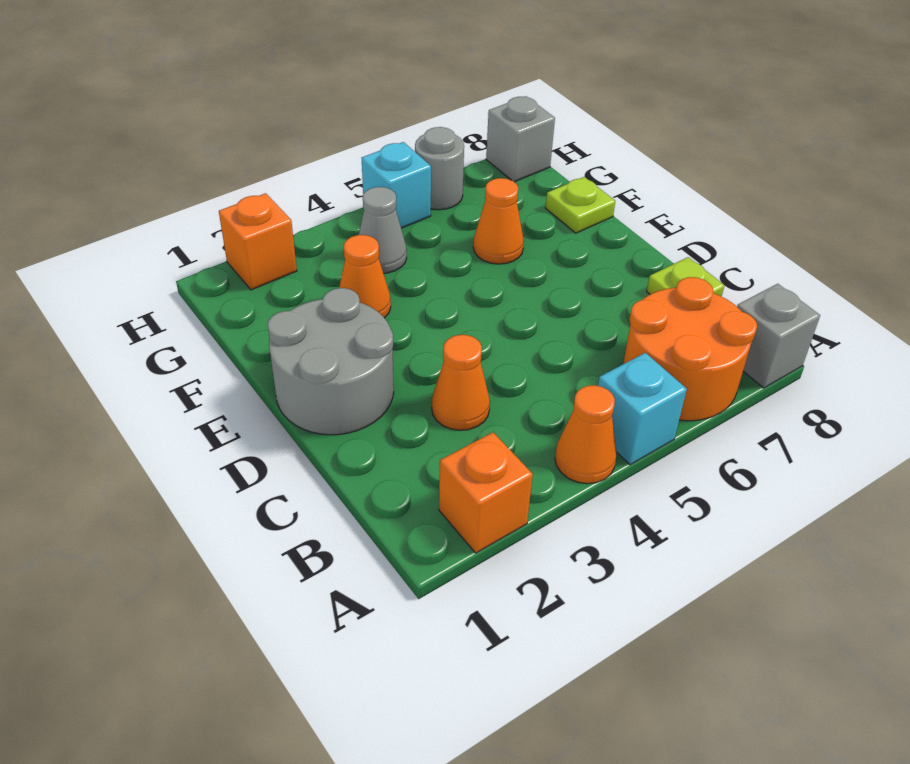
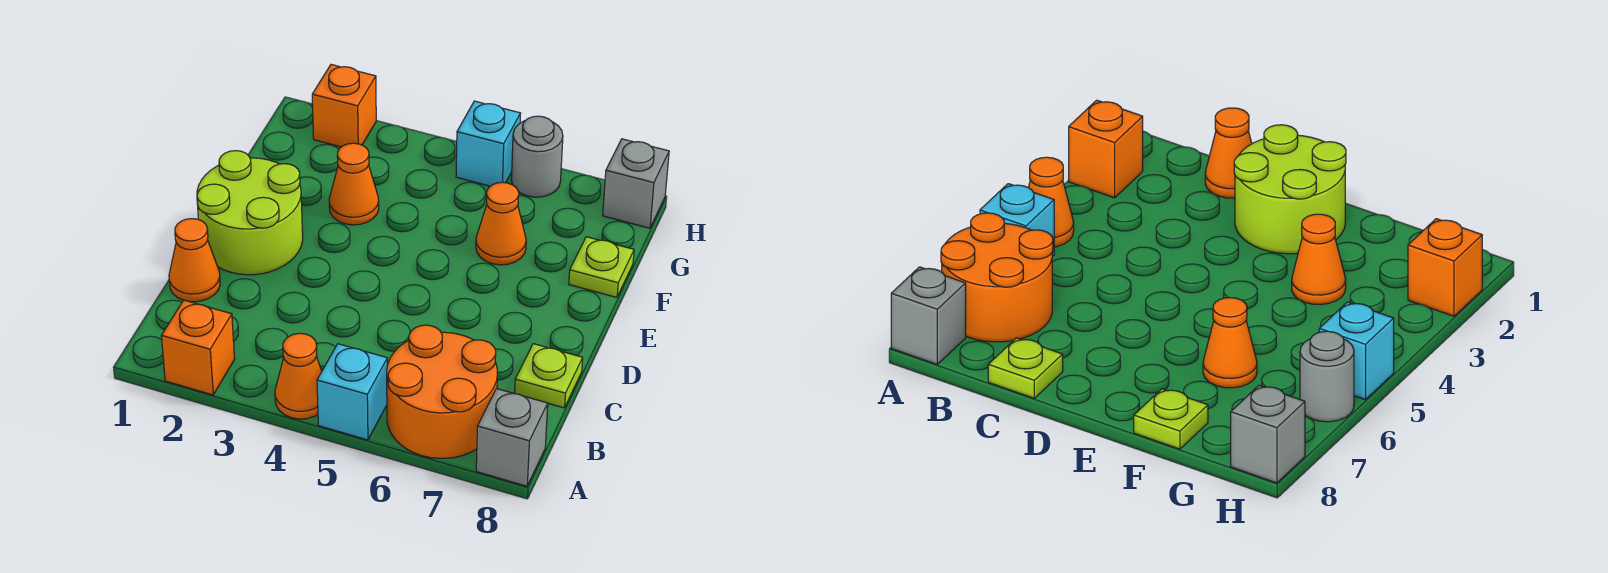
orange 1x1 cone [432,335,490,430] -> orange 1x1 cone moved to [169,219,220,302]
grey 2x2 round brick [268,288,394,435] -> lime 2x2 round brick [197,151,303,275]
grey 1x1 cone [359,187,407,273] -> none

